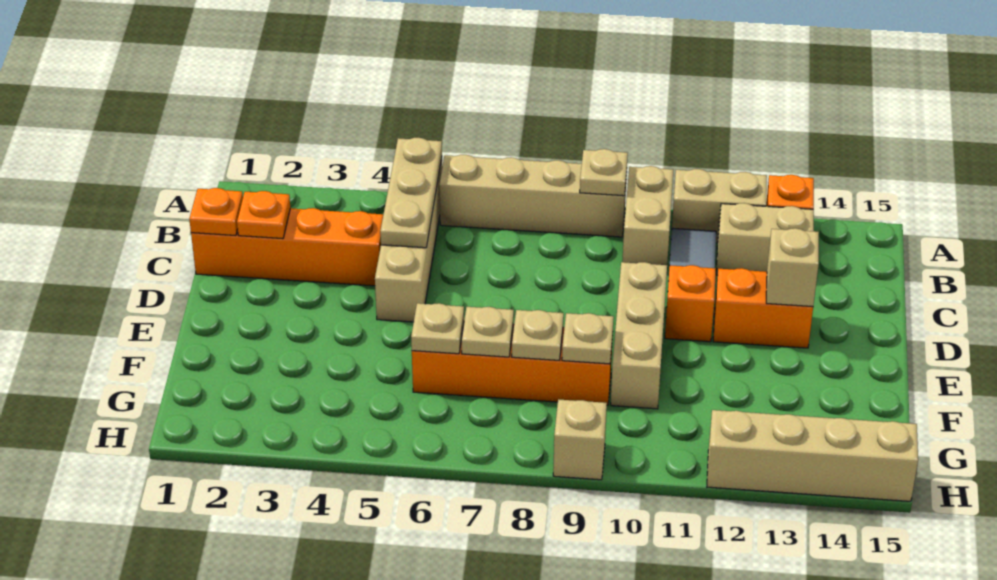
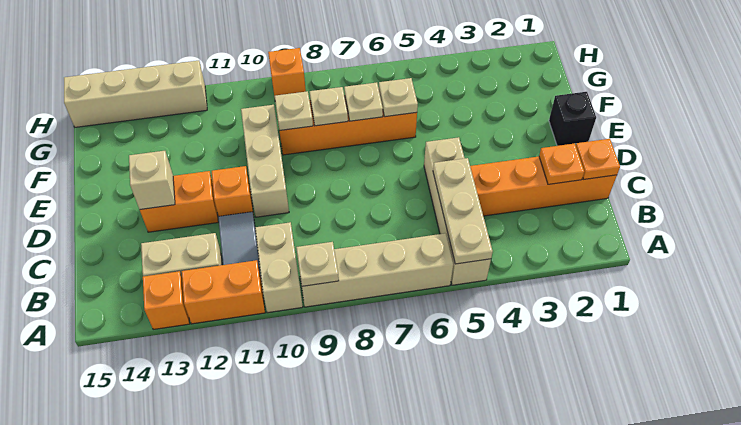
tan 1x2 brick [672,169,767,243] -> orange 1x2 brick [182,260,265,324]
none -> black 1x1 brick [549,92,596,146]
tan 1x1 brick [553,399,607,480] -> orange 1x1 brick [268,48,306,97]

